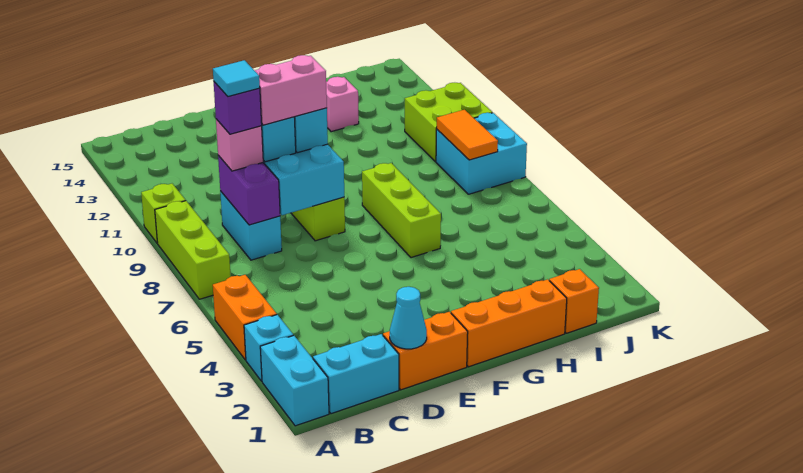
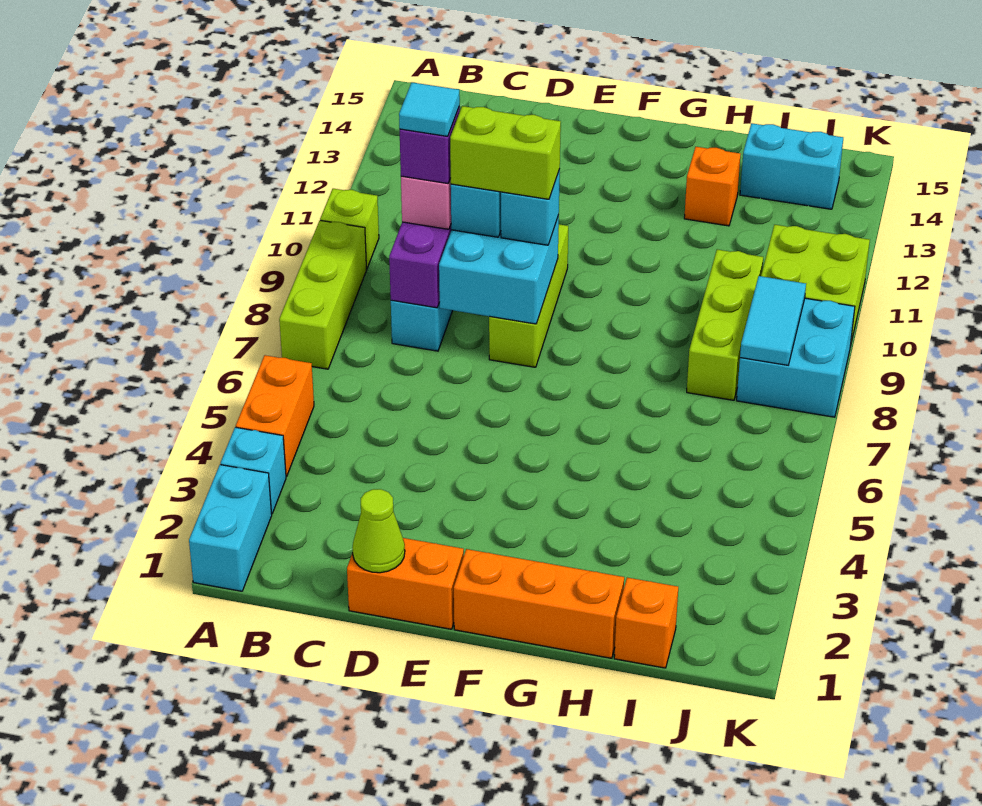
cyan 1x2 brick [313,334,399,414] -> cyan 1x2 brick moved to [740,123,843,209]
cyan 1x1 cone [390,287,427,349] -> lime 1x1 cone [352,489,405,573]
pink 1x2 brick [254,55,327,125] -> lime 1x2 brick [450,106,561,199]
lime 1x3 brick [362,163,441,258] -> lime 1x3 brick moved to [687,250,763,400]
pink 1x1 brick [326,77,359,132] -> orange 1x1 brick [684,147,740,226]
orange 1x2 tile [436,110,498,160] -> cyan 1x2 tile [740,276,806,365]

